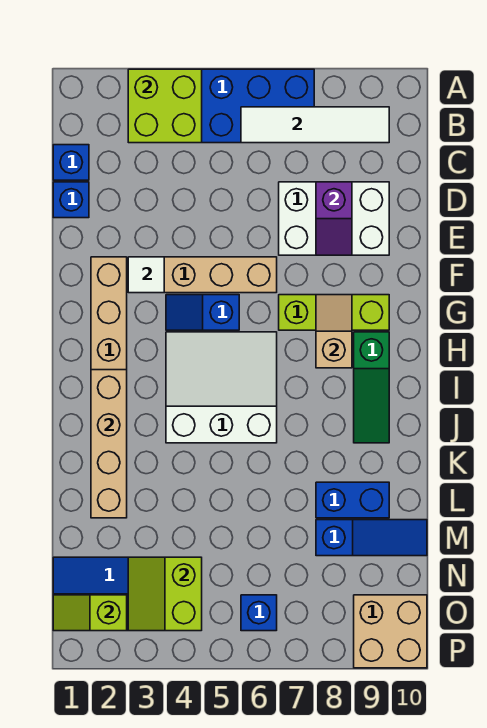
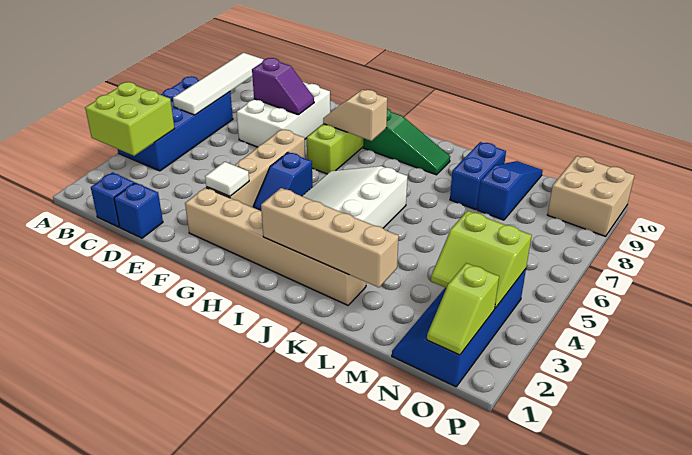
blue 1x1 brick [241,595,277,631] -> none

